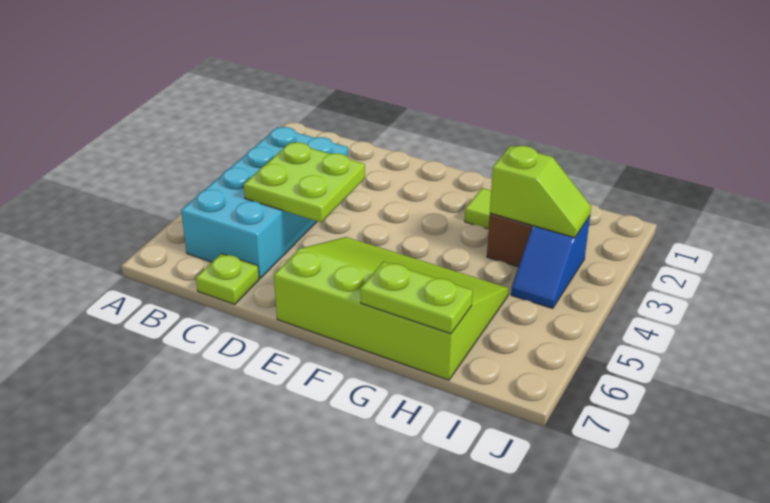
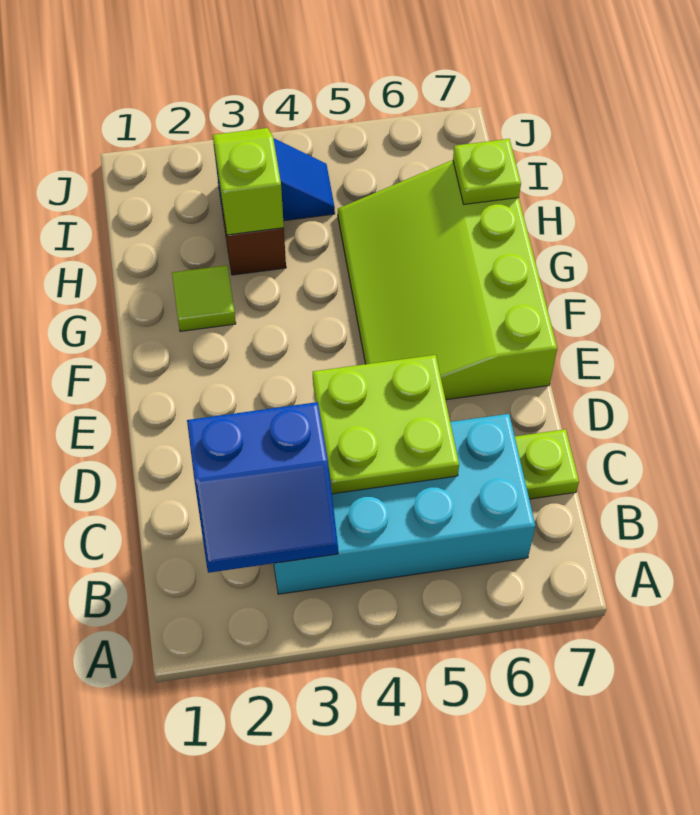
none -> blue 2x2 slope [187,402,338,573]
lime 1x2 plate [360,262,473,334] -> lime 1x1 plate [453,139,521,204]

